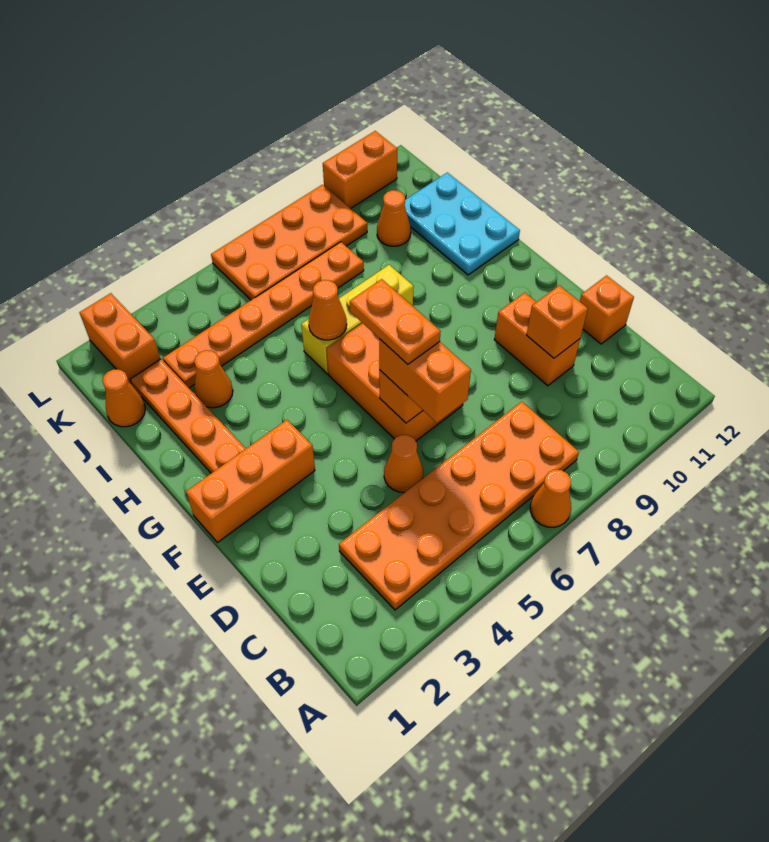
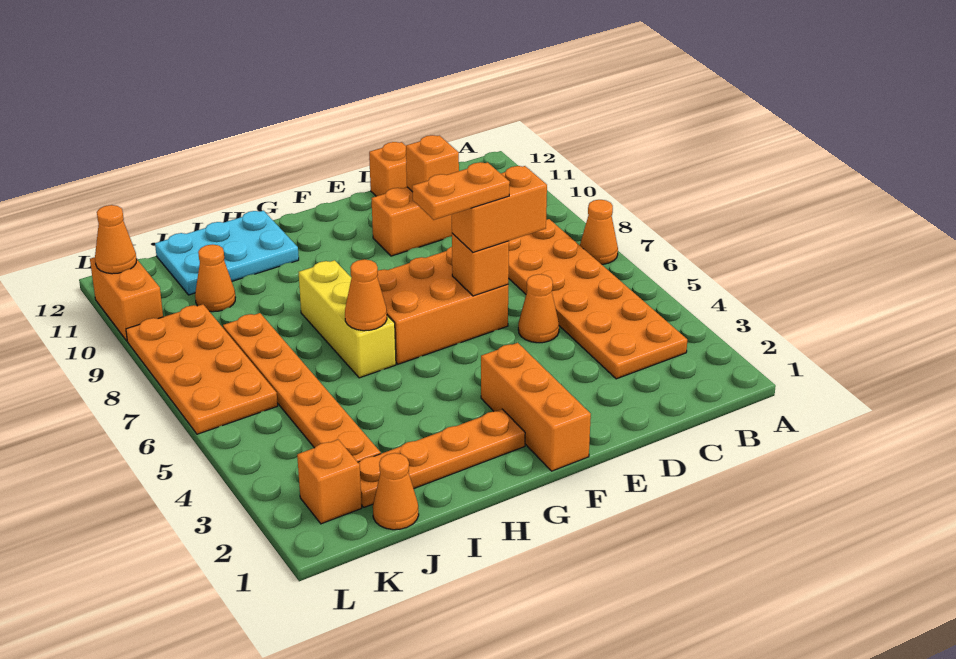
orange 1x1 cone [194,350,233,408] -> orange 1x1 cone moved to [95,205,137,274]
orange 1x2 brick [79,293,160,385] -> orange 1x1 brick [297,440,362,524]

